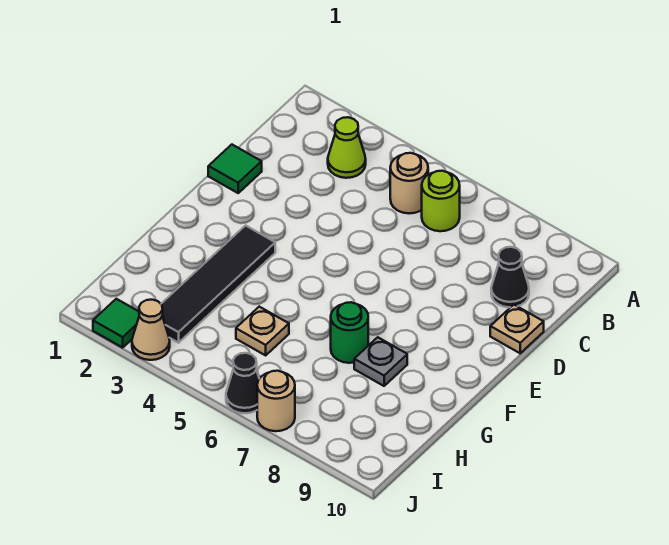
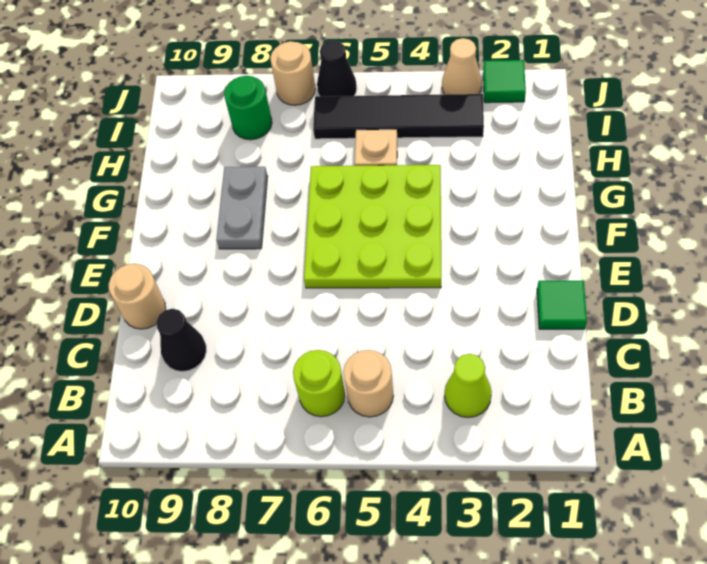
tan 1x1 plate [490,305,544,353] -> tan 1x1 round brick [109,264,166,329]
none -> lime 3x3 plate [304,165,441,288]
black 1x4 tile [161,226,275,343] -> black 1x4 tile turned to [313,94,484,139]
green 1x1 round brick [331,302,368,363] -> green 1x1 round brick moved to [224,76,272,140]
grey 1x1 plate [354,337,407,386] -> grey 1x2 plate [216,167,268,249]

